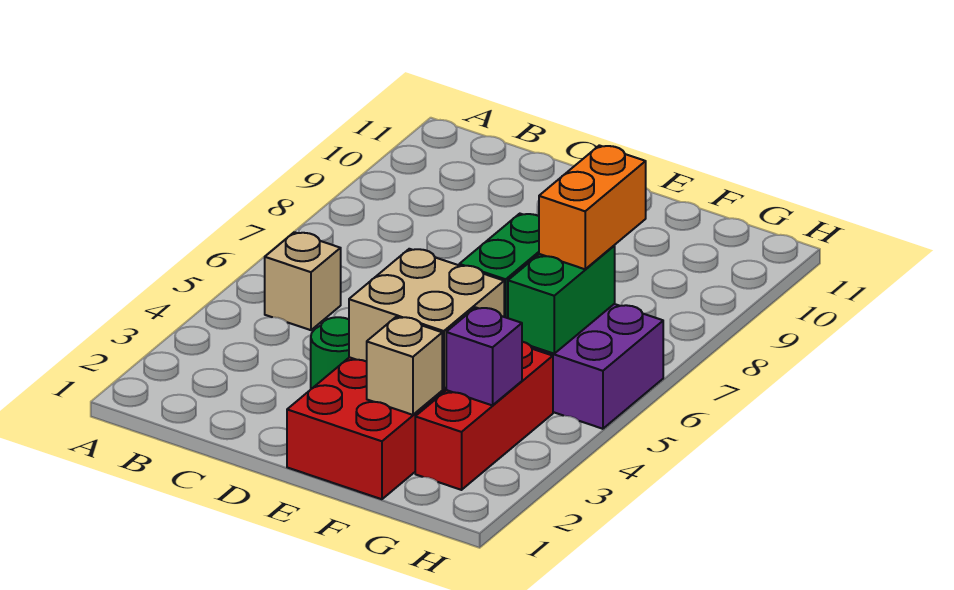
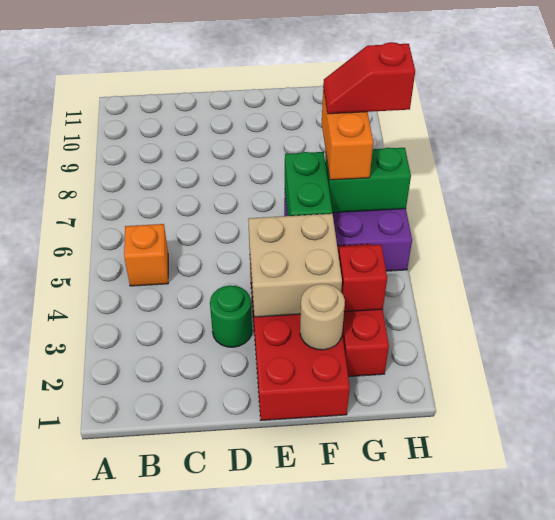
tan 1x1 brick [265,232,341,330] -> orange 1x1 brick [124,224,168,286]
tan 1x1 brick [367,317,442,415] -> tan 1x1 round brick [300,284,345,350]
purple 1x1 brick [446,307,522,405] -> red 1x1 brick [339,245,387,312]
green 1x2 brick [508,246,615,354] -> green 1x2 brick turned to [325,148,411,213]
none -> red 1x2 slope [323,42,415,114]

